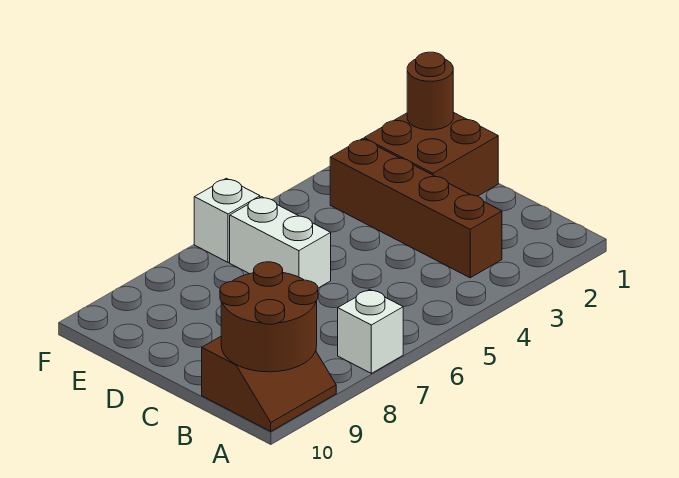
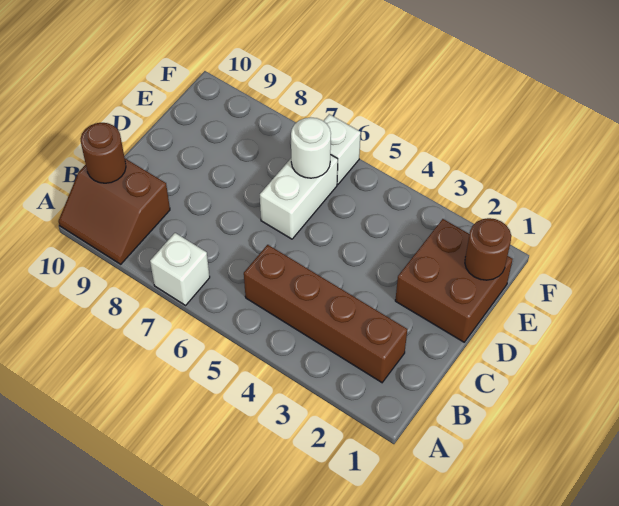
brown 2x2 round brick [220,262,318,372] -> brown 1x1 round brick [81,123,126,183]
brown 1x4 brick [330,139,502,278] -> brown 1x4 brick turned to [244,245,407,382]
none -> white 1x1 round brick [291,117,331,178]

